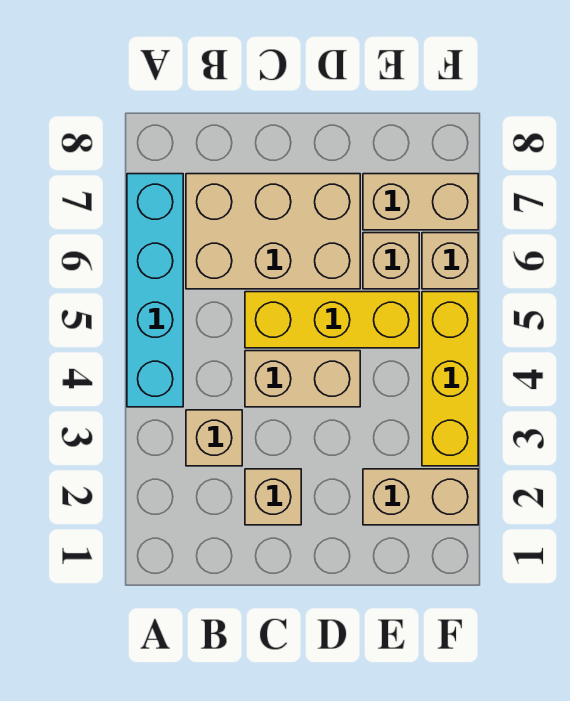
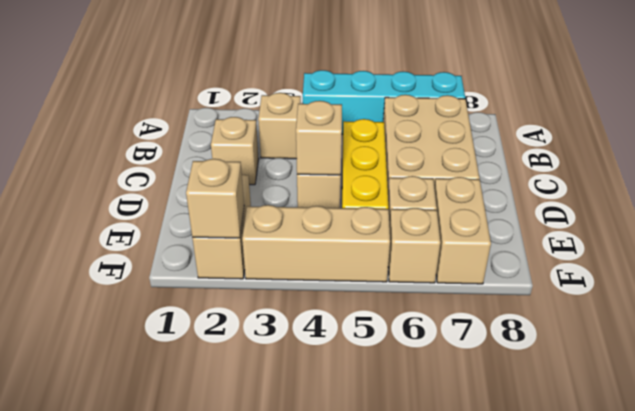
none -> tan 1x1 brick [296,101,342,175]
none -> tan 1x1 brick [186,159,244,238]
yellow 1x3 brick [422,292,478,466] -> tan 1x3 brick [242,205,390,282]

